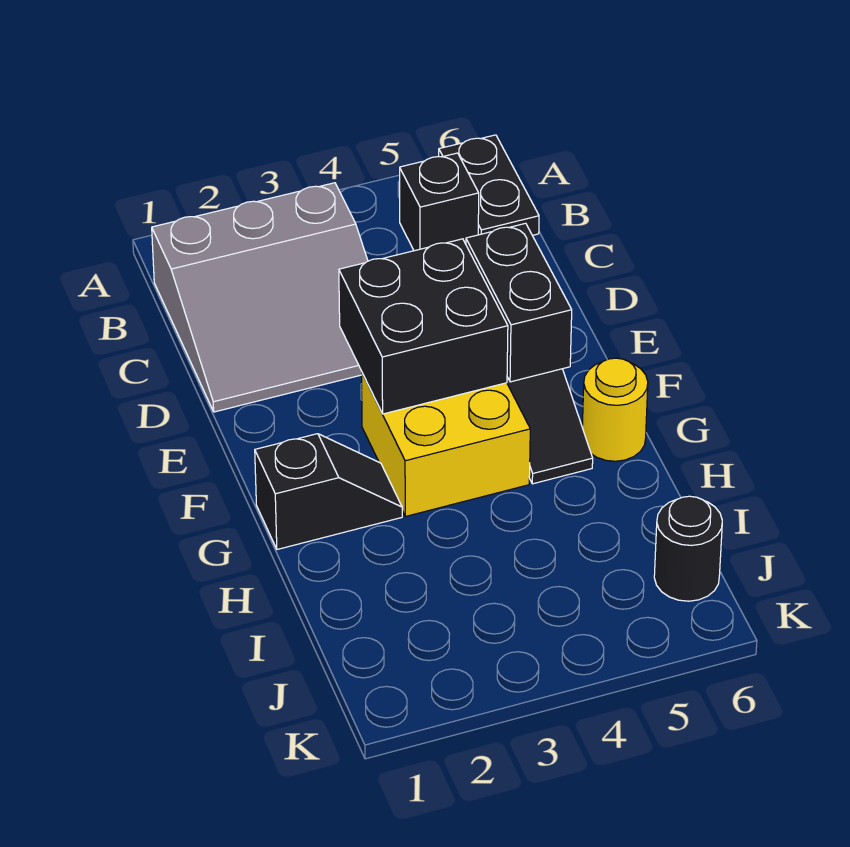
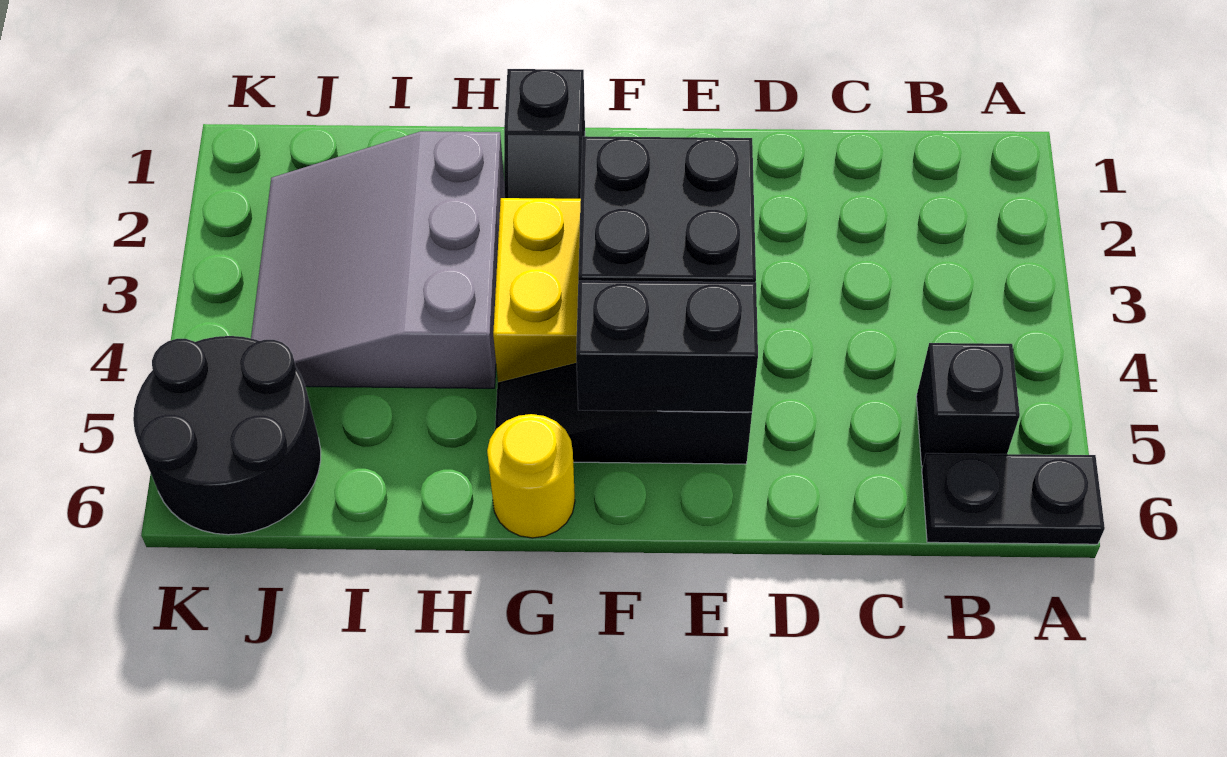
grey 3x3 slope [152,183,368,412] -> grey 3x3 slope moved to [251,131,505,388]
black 1x1 round brick [654,496,722,601] -> black 2x2 round brick [133,336,321,535]

